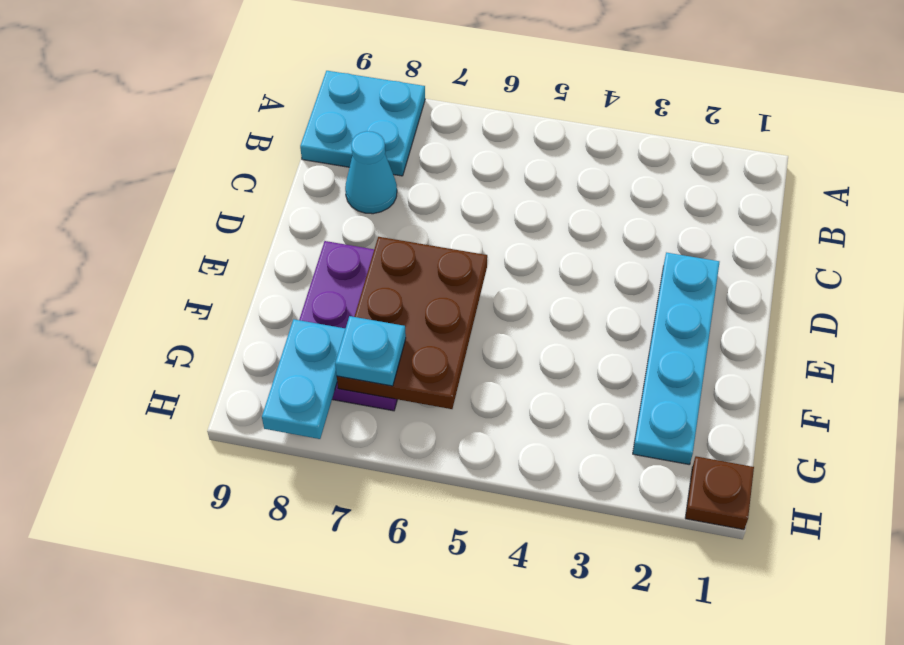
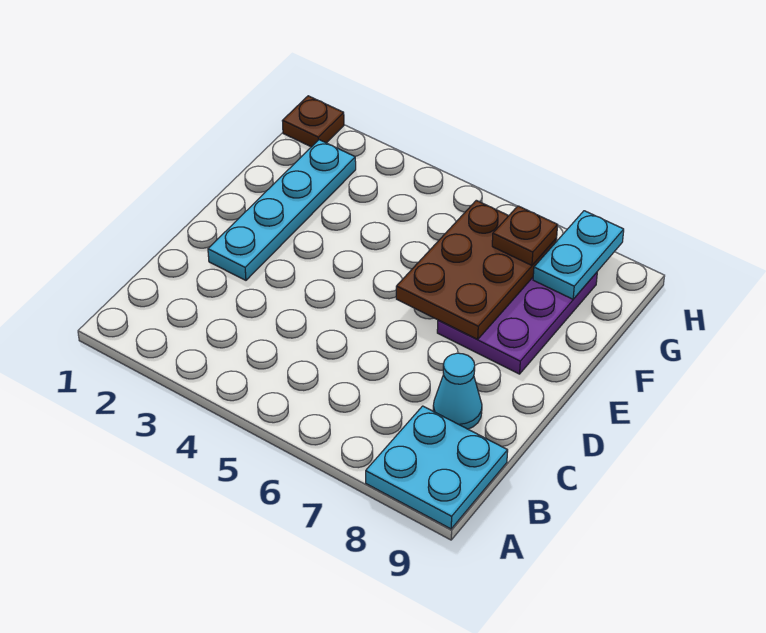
cyan 1x1 plate [335,316,406,386] -> brown 1x1 plate [492,206,558,265]

